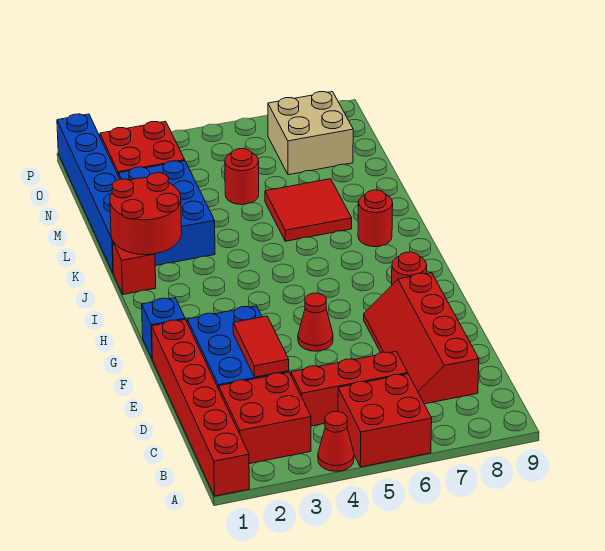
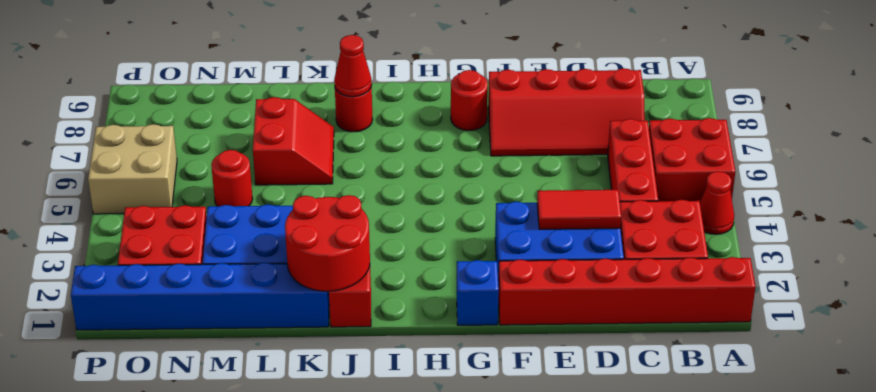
red 1x1 cone [298,293,333,351] -> red 1x1 cone moved to [334,35,372,97]
red 2x2 tile [265,179,352,241] -> red 2x2 slope [253,97,334,185]
tan 2x2 brick [268,92,353,175] -> tan 2x2 brick moved to [88,124,177,214]

